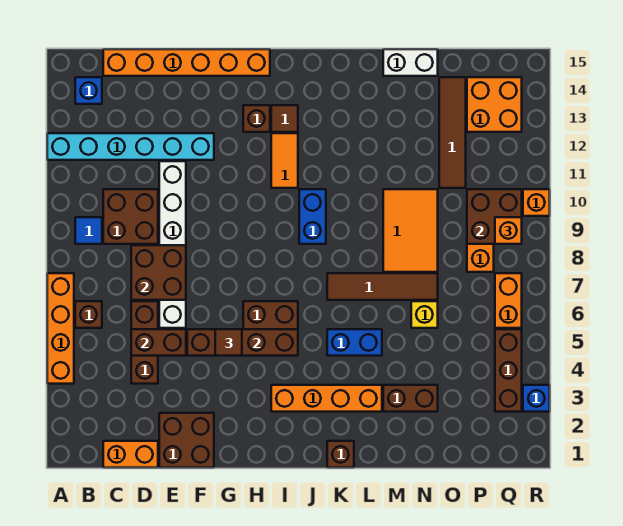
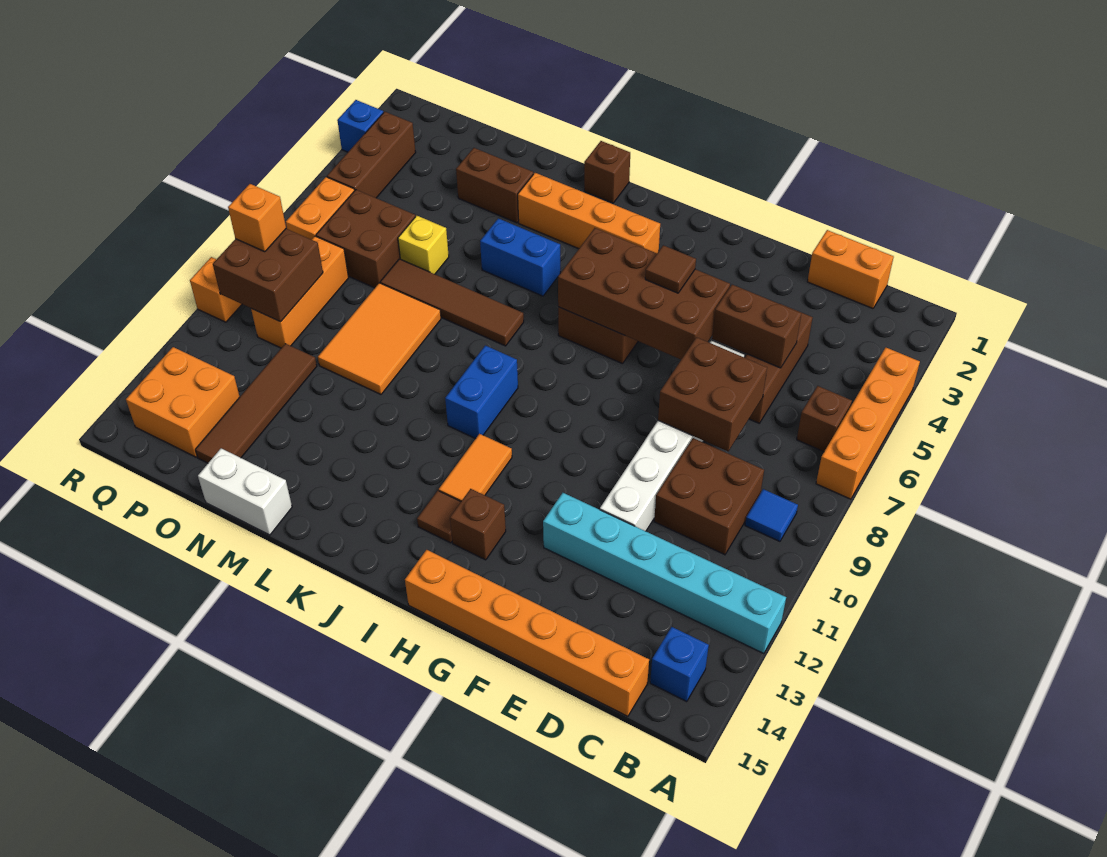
brown 2x2 brick [159,413,214,468] -> brown 2x2 brick moved to [316,190,415,288]
brown 1x4 brick [187,329,298,356] -> brown 2x4 brick [558,228,730,359]

